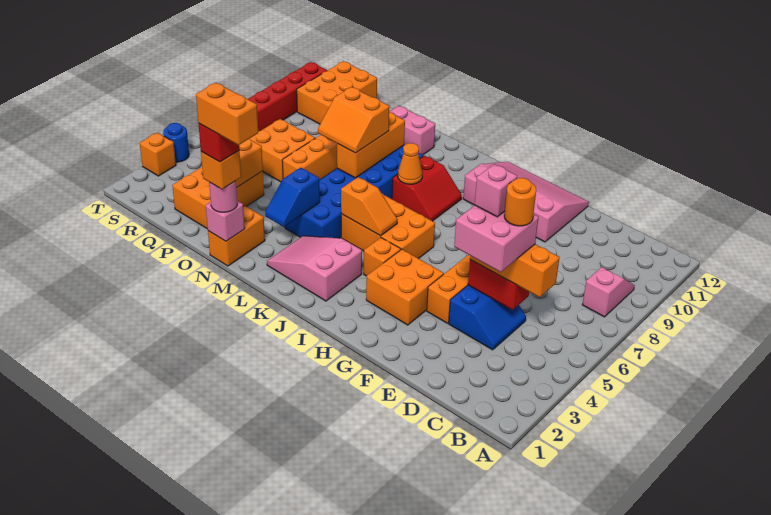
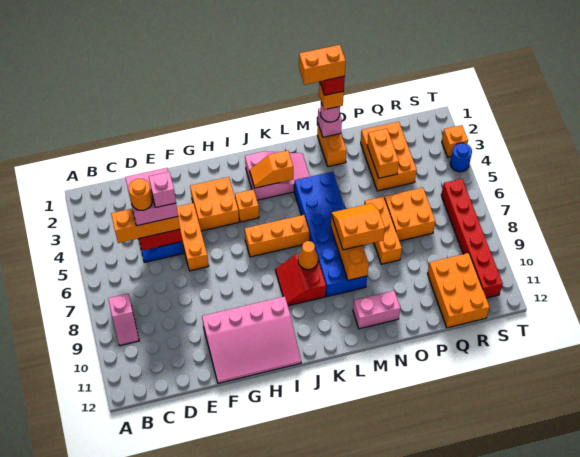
orange 2x3 brick [341,194,435,259] -> orange 1x3 brick [245,215,309,257]
orange 1x2 slope [341,177,398,236] -> orange 1x2 slope moved to [250,151,293,188]
blue 1x2 slope [265,167,320,227] -> none

